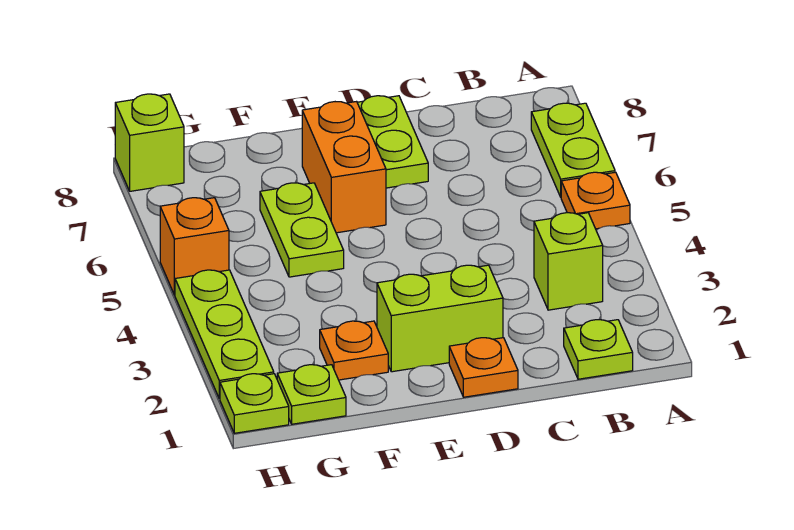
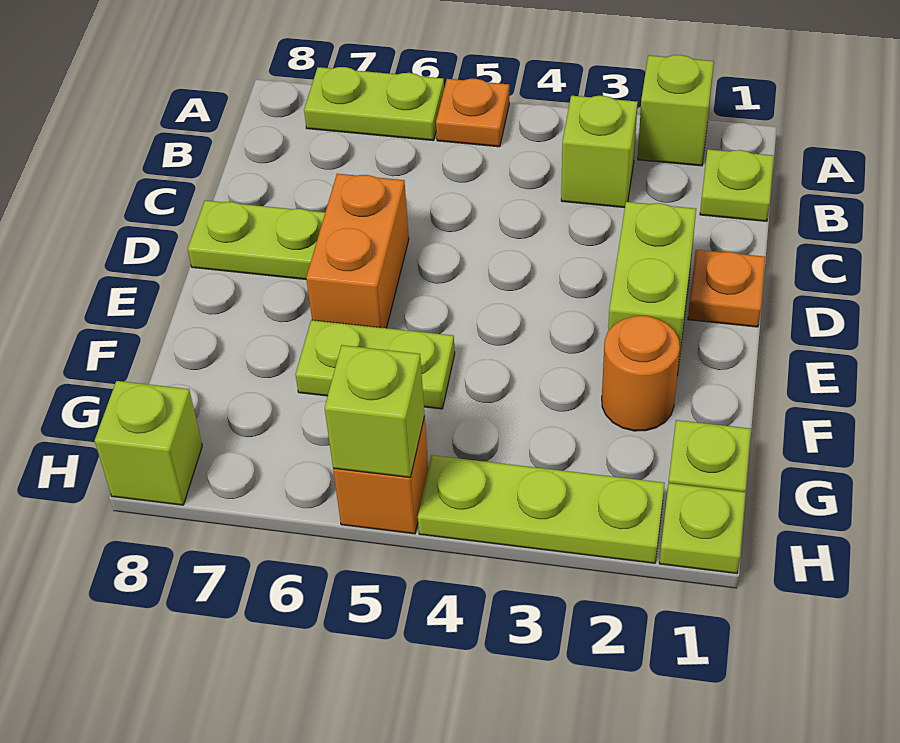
none -> lime 1x1 brick [638,55,714,166]
orange 1x2 brick [302,102,386,233] -> orange 1x2 brick turned to [306,174,409,328]
orange 1x1 plate [320,321,388,380] -> orange 1x1 round brick [602,316,680,431]
none -> lime 1x1 brick [325,345,425,478]

